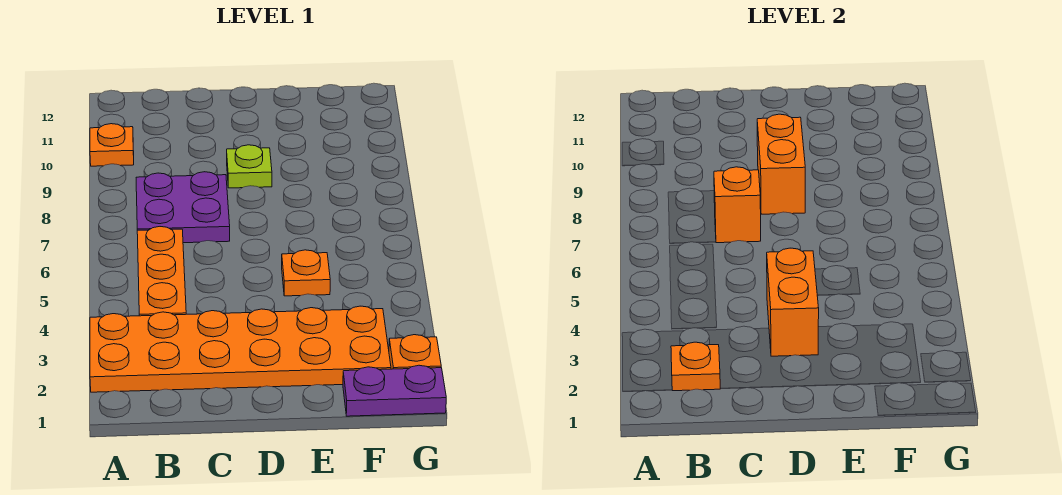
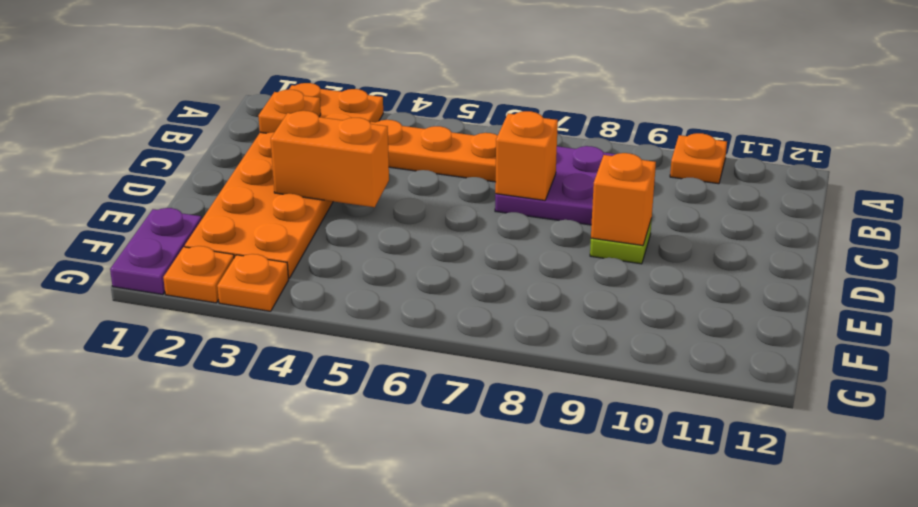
orange 1x2 brick [757,114,805,214] -> orange 1x1 brick [591,153,656,246]
orange 1x1 plate [282,250,330,296] -> orange 1x1 plate moved to [217,254,288,311]

